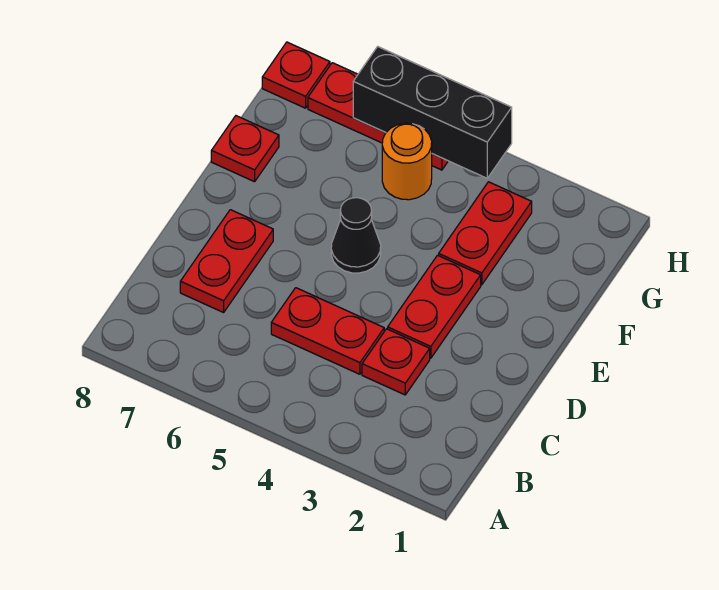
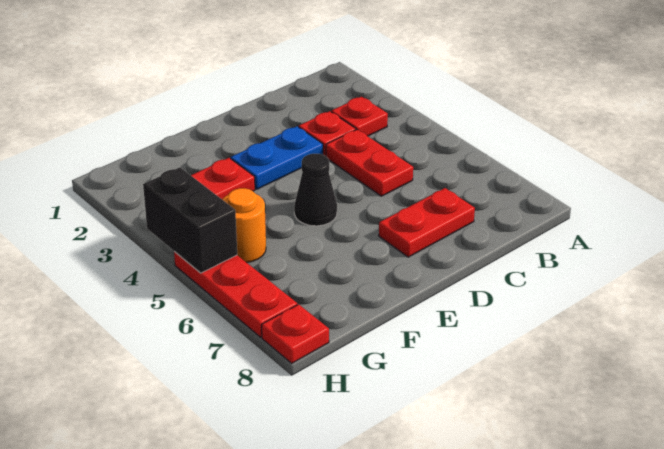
red 1x2 plate [388,255,481,358] -> blue 1x2 plate [231,126,323,189]
red 1x1 plate [211,116,279,182] -> red 1x1 plate moved to [331,97,388,136]
black 1x3 brick [353,47,512,178] -> black 1x2 brick [143,167,237,273]

